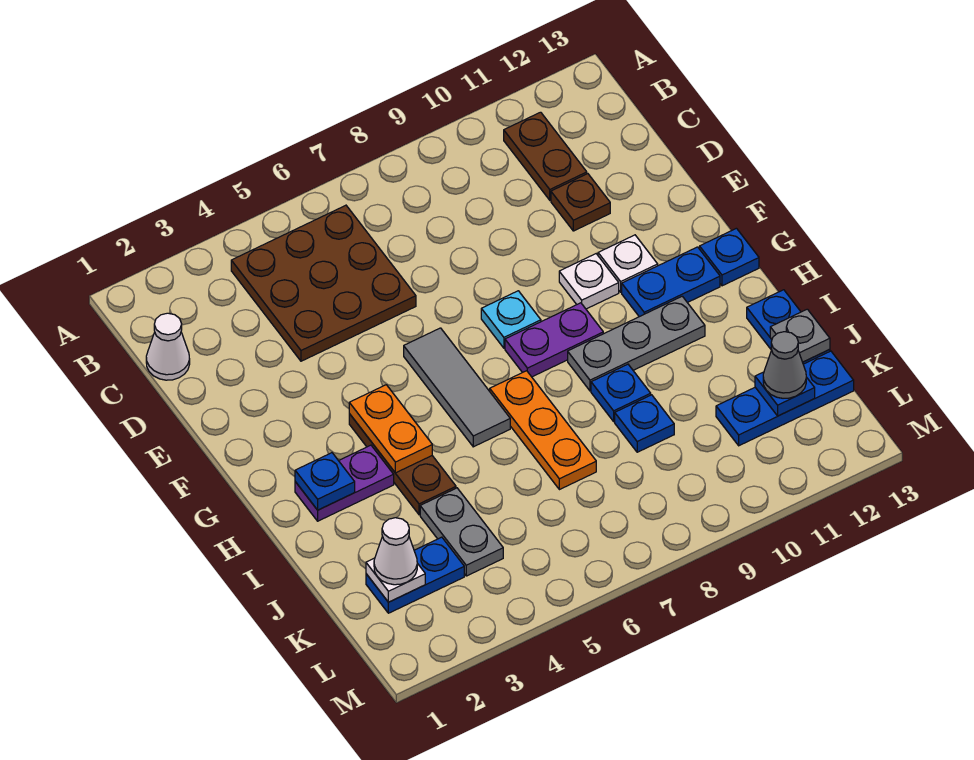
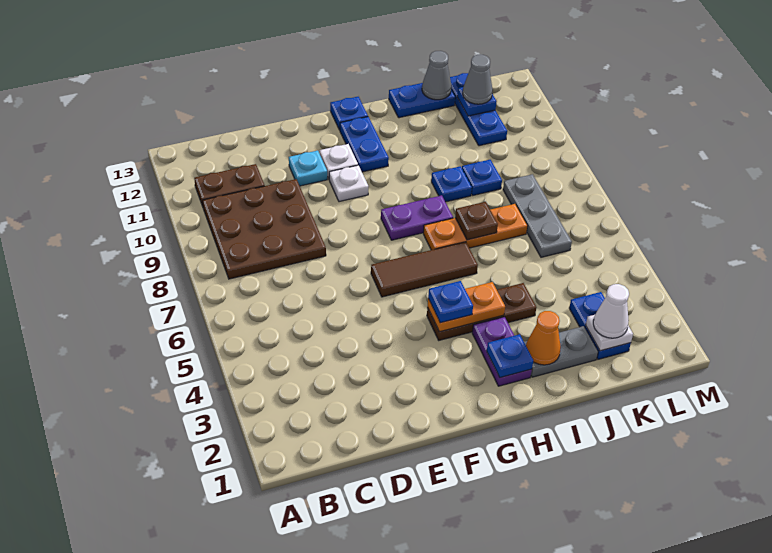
brown 3x3 plate [231,205,416,361] -> brown 3x3 plate moved to [202,179,326,279]
white 1x1 cone [146,313,190,380] -> none
brown 1x1 plate [551,174,610,231] -> brown 1x1 plate moved to [455,202,498,240]
grey 1x3 tile [404,328,510,447] -> brown 1x3 tile [371,242,478,297]
cyan 1x1 plate [481,291,541,348] -> cyan 1x1 plate moved to [289,151,327,186]
none -> blue 1x1 plate [428,281,473,323]
purple 1x2 plate [505,303,603,377] -> purple 1x2 plate turned to [381,195,453,240]
grey 1x3 plate [568,296,705,391] -> grey 1x3 plate moved to [503,174,572,257]
none -> orange 1x1 cone [526,311,561,365]
grey 1x2 plate [420,488,503,576] -> grey 1x2 plate moved to [524,326,598,377]
grey 1x1 plate [770,309,830,362] -> grey 1x1 cone [422,51,451,100]

